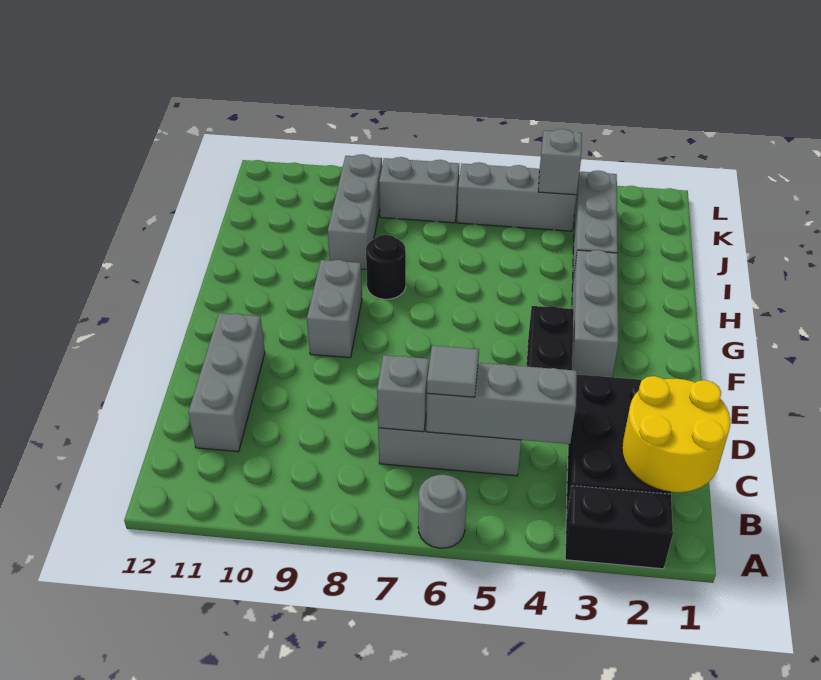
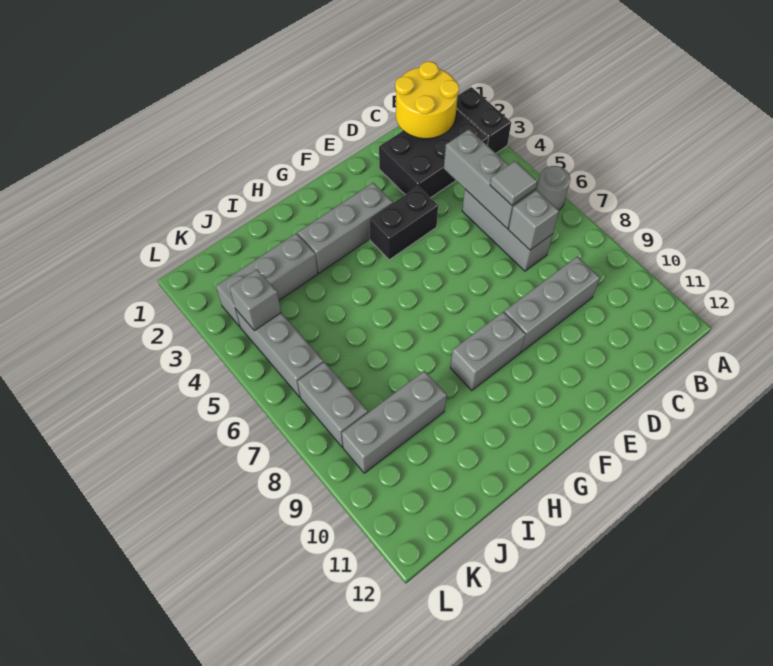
grey 1x3 brick [188,313,265,452] -> grey 1x3 brick moved to [504,257,600,352]
black 1x1 round brick [366,235,406,299] -> none

